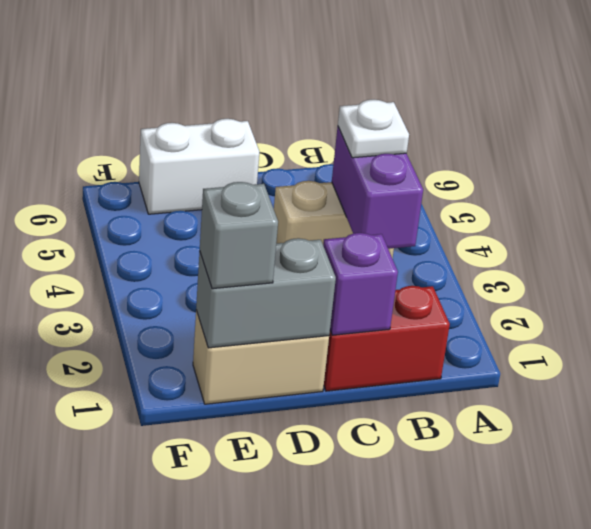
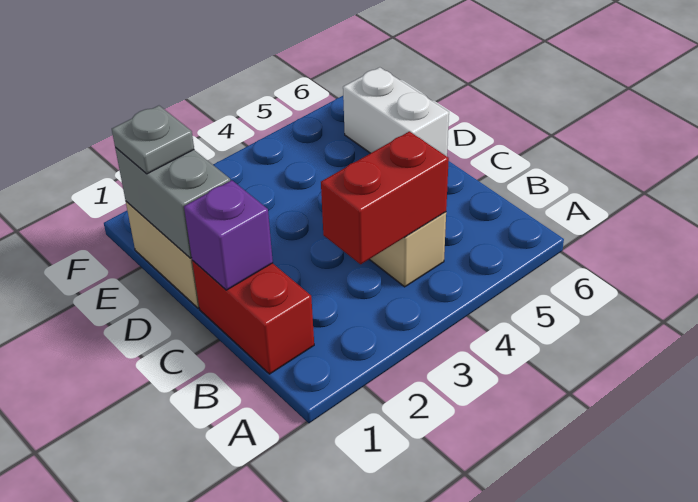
purple 1x2 brick [332,127,423,249] -> red 1x2 brick [321,131,449,264]
white 1x1 plate [338,100,409,158] -> none
grey 1x1 brick [200,182,278,289] -> grey 1x1 plate [112,106,194,174]

